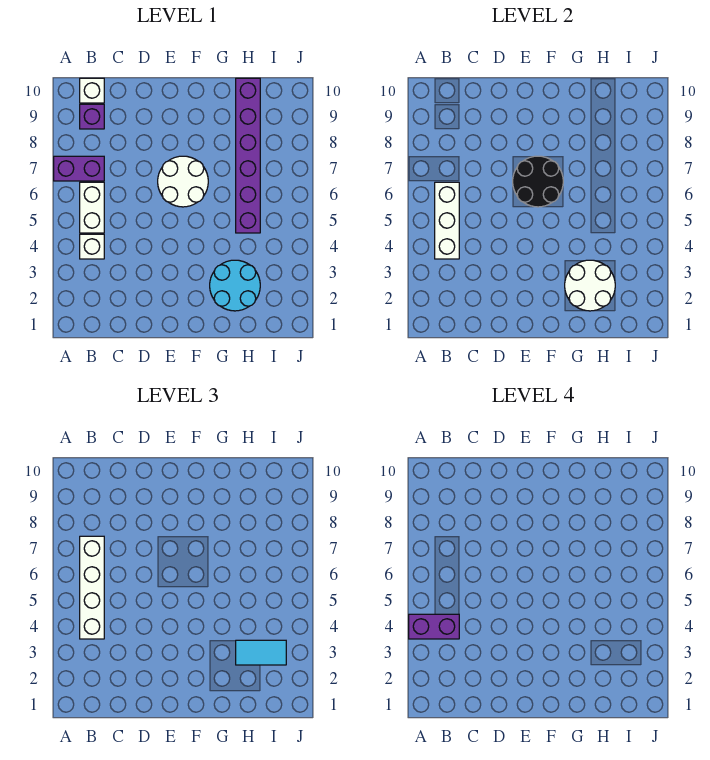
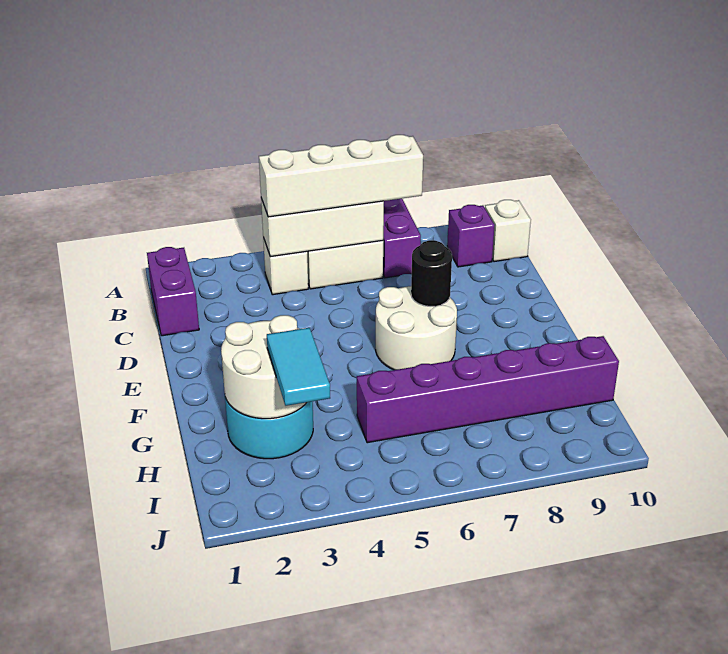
purple 1x2 brick [409,614,459,639] -> purple 1x2 brick moved to [147,247,199,336]
black 2x2 round brick [513,156,563,207] -> black 1x1 round brick [411,240,452,306]

